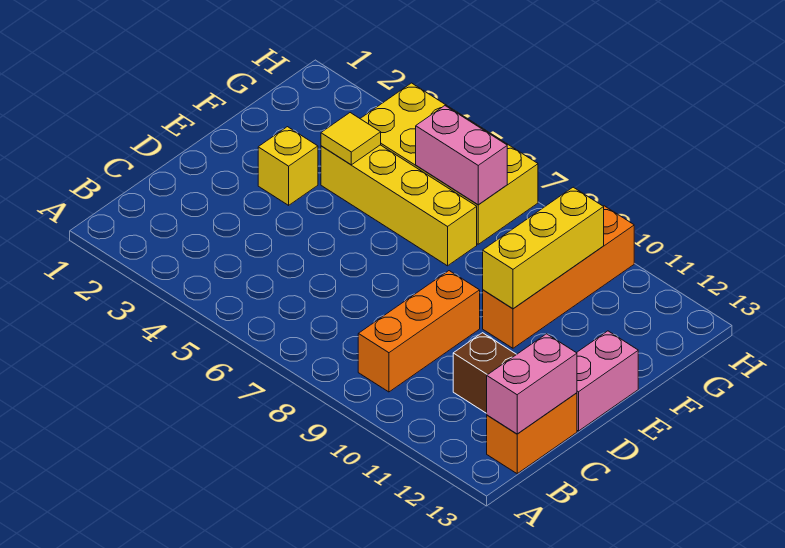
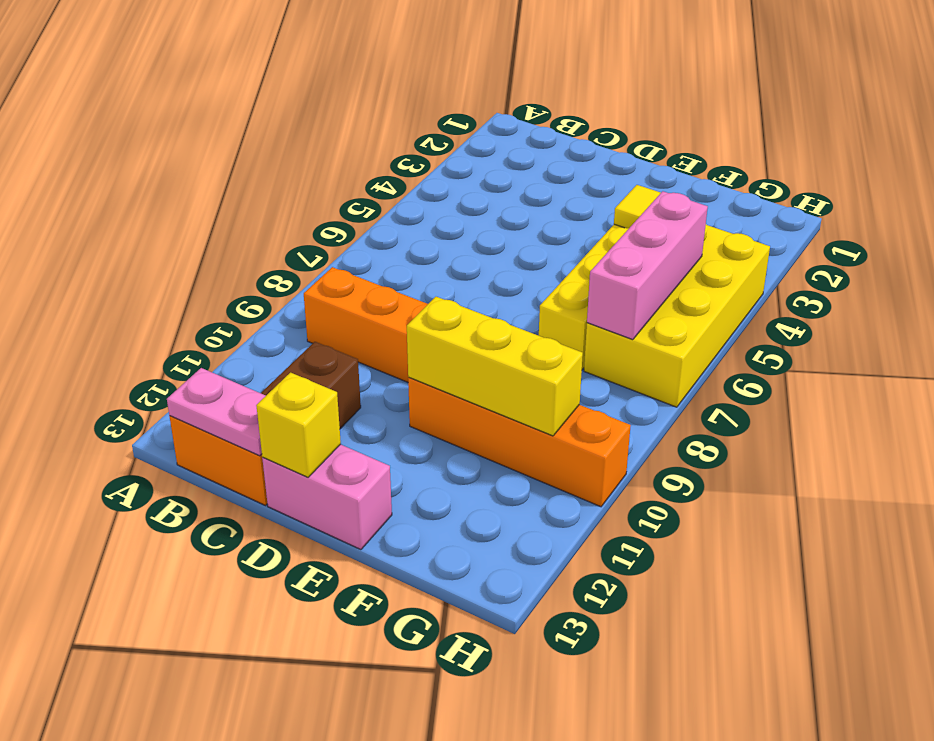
pink 1x2 brick [487,334,577,434] -> pink 1x2 plate [167,368,266,456]
yellow 1x1 brick [258,127,318,205] -> yellow 1x1 brick moved to [256,373,341,477]
pink 1x2 brick [416,106,507,205] -> pink 1x3 brick [587,191,708,340]

